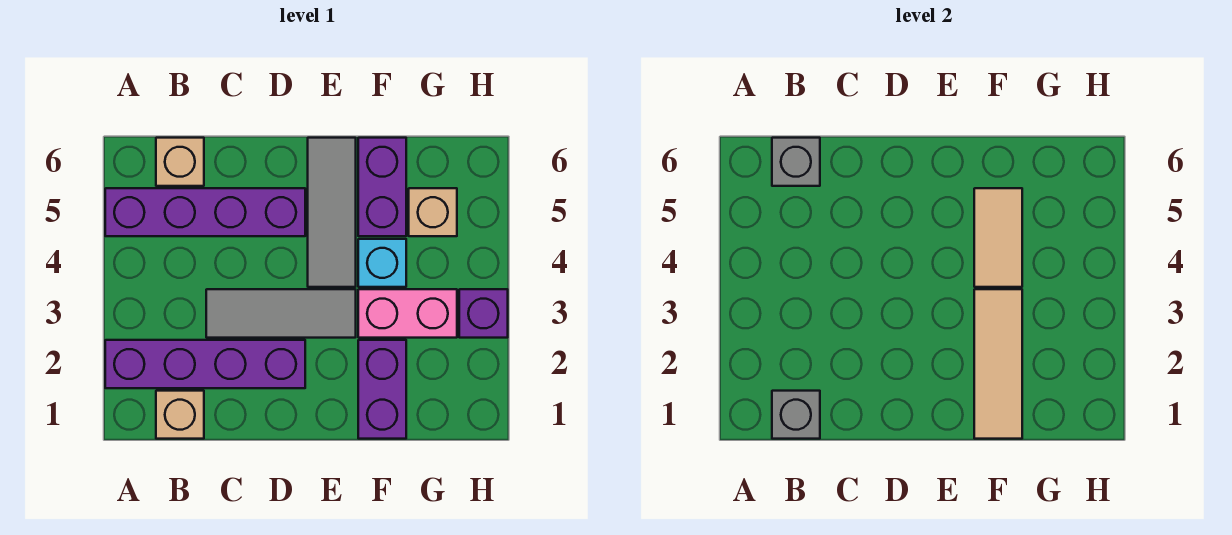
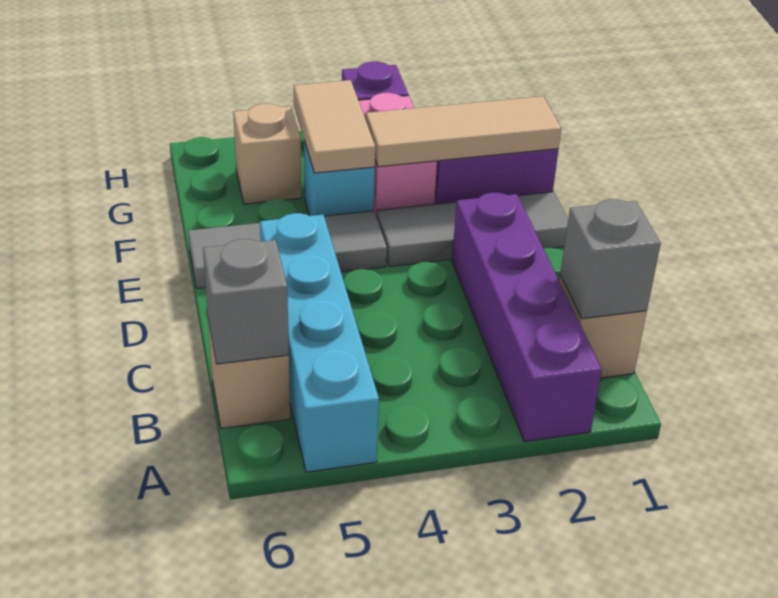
purple 1x4 brick [105,188,305,236] -> cyan 1x4 brick [260,213,379,472]
grey 1x3 tile [206,289,356,338] -> grey 1x3 tile turned to [377,192,568,266]
tan 1x2 tile [974,188,1022,287] -> tan 1x2 tile turned to [294,80,375,173]
purple 1x2 brick [358,138,406,236] -> none

